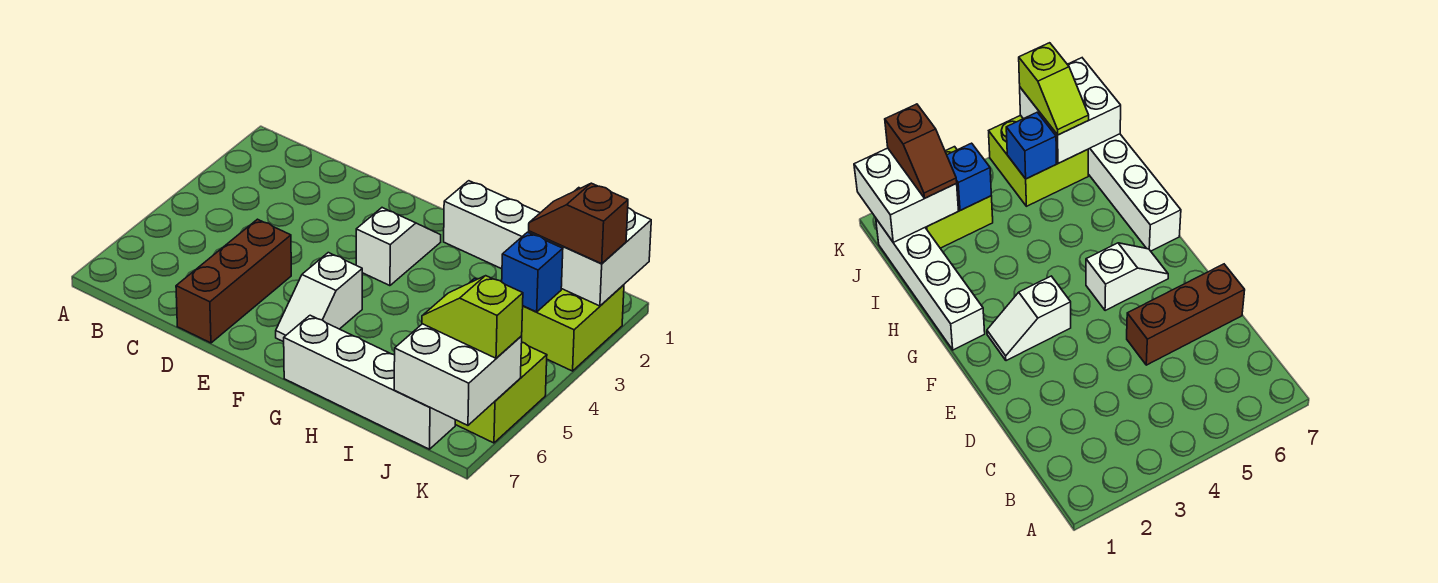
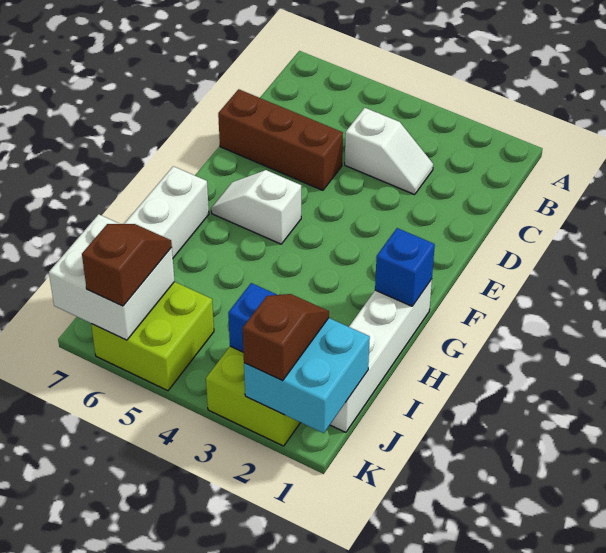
white 1x2 slope [356,208,441,286] -> white 1x2 slope moved to [345,108,433,195]
white 2x2 brick [529,188,651,306] -> cyan 2x2 brick [244,318,370,433]
blue 1x1 brick [1006,112,1056,179] -> blue 1x1 brick moved to [375,228,435,306]
lime 1x2 slope [422,276,523,358] -> brown 1x2 slope [82,224,172,306]

